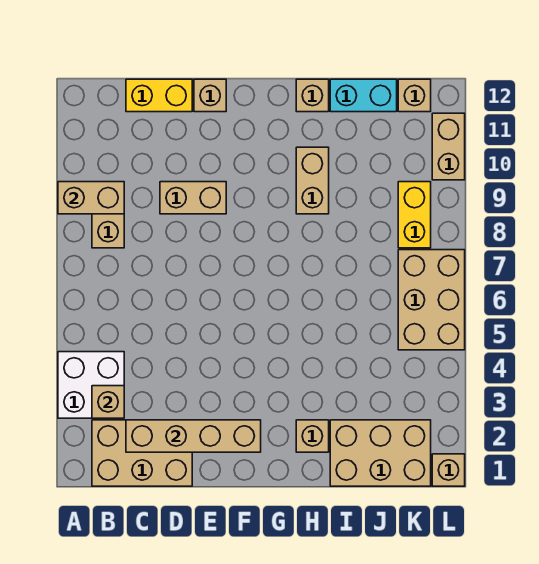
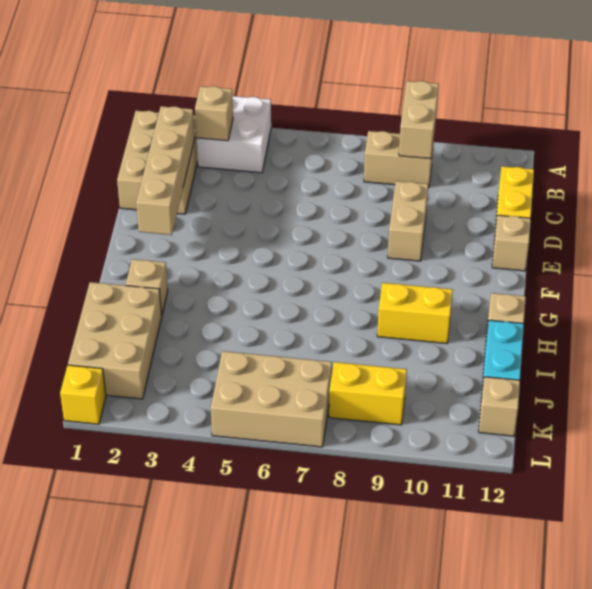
tan 1x2 brick [296,147,329,214] -> yellow 1x2 brick [377,283,453,343]
tan 1x1 brick [432,454,465,486] -> yellow 1x1 brick [60,365,106,424]
tan 1x2 brick [432,113,465,180] -> none

